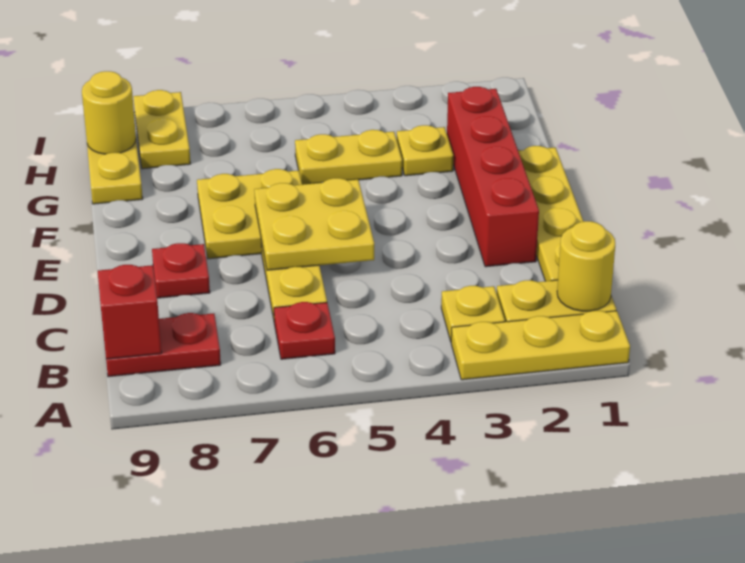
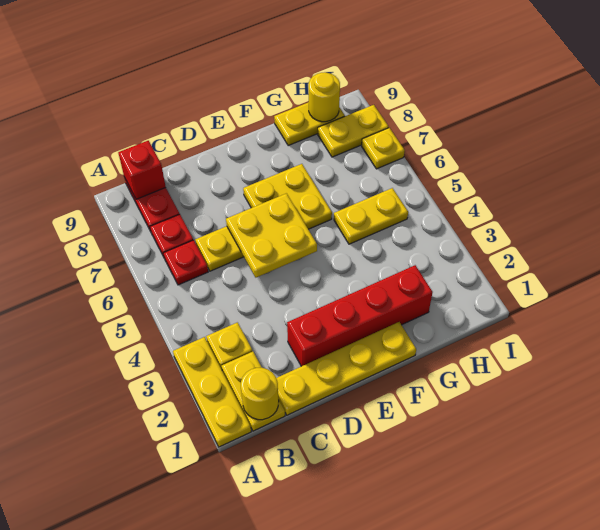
red 1x1 plate [152,243,210,298] -> red 1x1 plate moved to [150,214,193,257]
yellow 1x1 plate [397,125,453,176] -> yellow 1x1 plate moved to [362,128,405,169]
yellow 1x2 plate [295,130,402,185] -> yellow 1x2 plate turned to [334,188,408,244]

